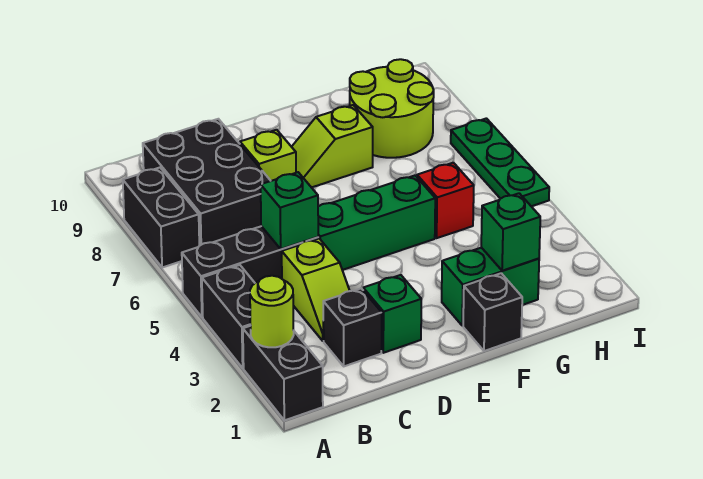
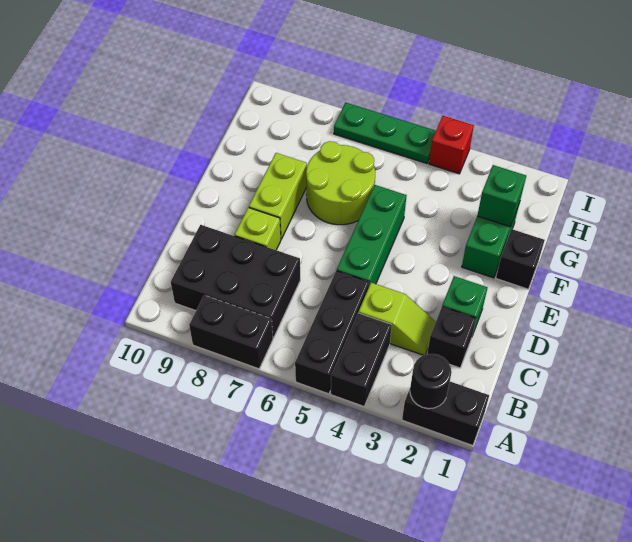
lime 1x1 round brick [250,276,294,347] -> black 1x1 round brick [410,354,452,409]
black 1x2 brick [202,265,255,368] -> black 1x2 brick turned to [331,313,392,406]
green 1x1 brick [261,172,318,249] -> none
lime 1x2 slope [292,105,373,188] -> lime 1x2 brick [249,153,307,239]
red 1x1 brick [417,163,474,238] -> red 1x1 brick moved to [429,116,474,174]
lime 2x2 round brick [350,59,434,158] -> lime 2x2 round brick moved to [306,141,375,225]

